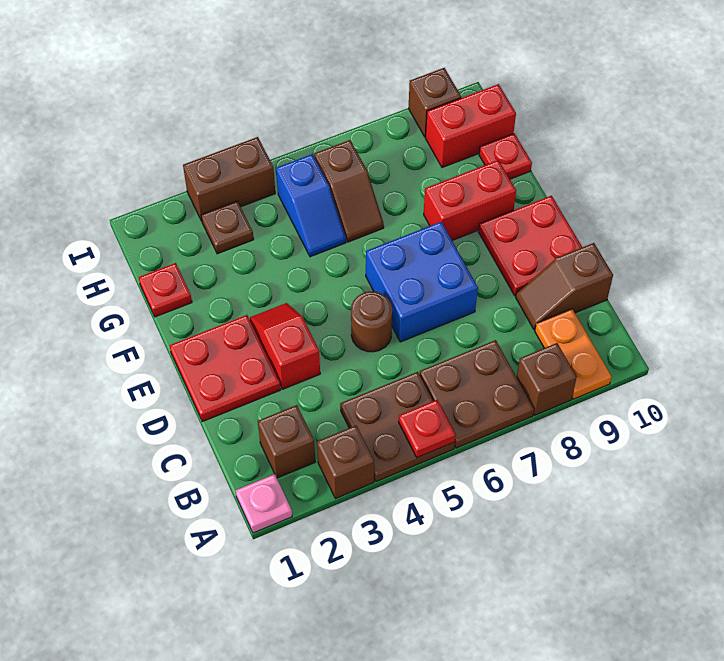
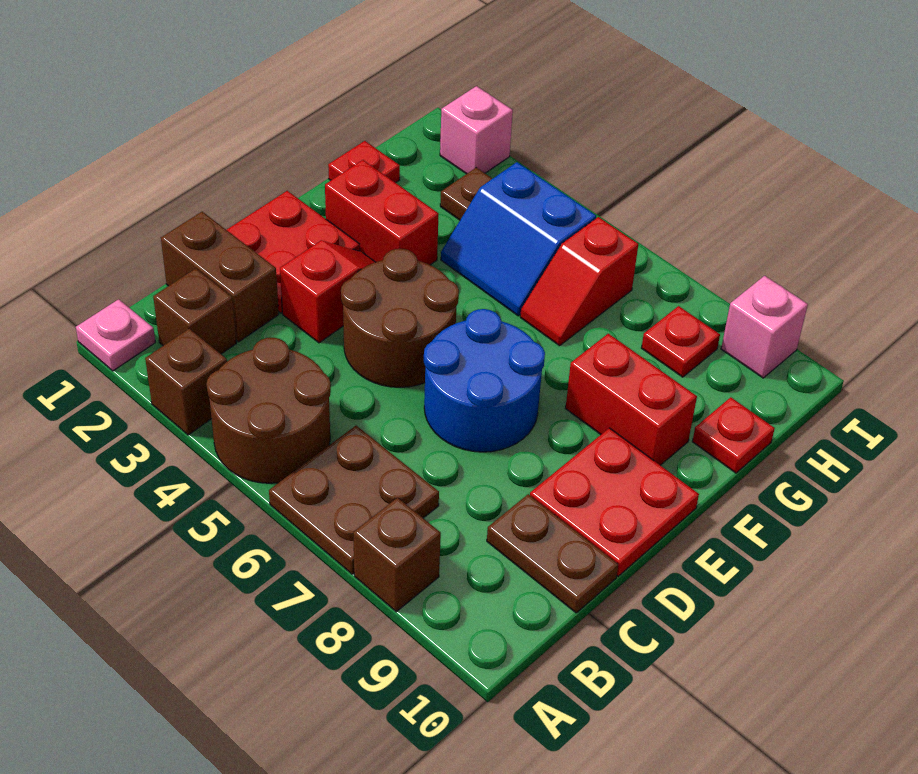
brown 2x2 plate [340,372,455,482] -> brown 2x2 round brick [206,338,331,483]
red 1x1 plate [399,400,456,457] -> red 1x1 plate moved to [642,306,720,377]
orange 1x2 plate [535,309,612,399] -> none
brown 1x2 slope [516,243,613,330] -> brown 1x2 plate [487,494,618,613]
brown 1x1 round brick [351,292,392,352] -> brown 2x2 round brick [341,249,459,387]
blue 2x2 brick [366,222,478,342] -> blue 2x2 round brick [424,309,545,452]
blue 1x2 slope [276,154,346,257] -> blue 2x2 slope [441,162,596,316]
brown 1x2 slope [314,140,384,242] -> red 1x2 slope [520,217,638,346]
red 1x2 brick [426,84,516,168] -> red 1x2 brick moved to [325,160,439,265]
none -> pink 1x1 brick [440,86,513,174]
brown 1x2 brick [183,137,275,221] -> brown 1x2 brick moved to [161,212,279,342]
brown 1x1 brick [409,68,461,137] -> pink 1x1 brick [721,276,808,378]

